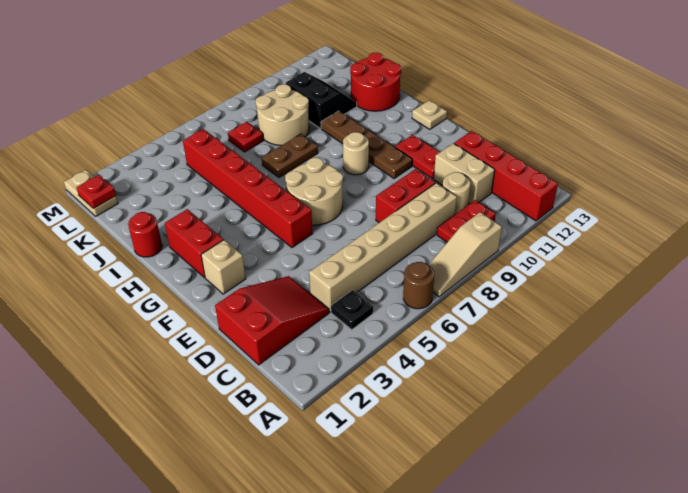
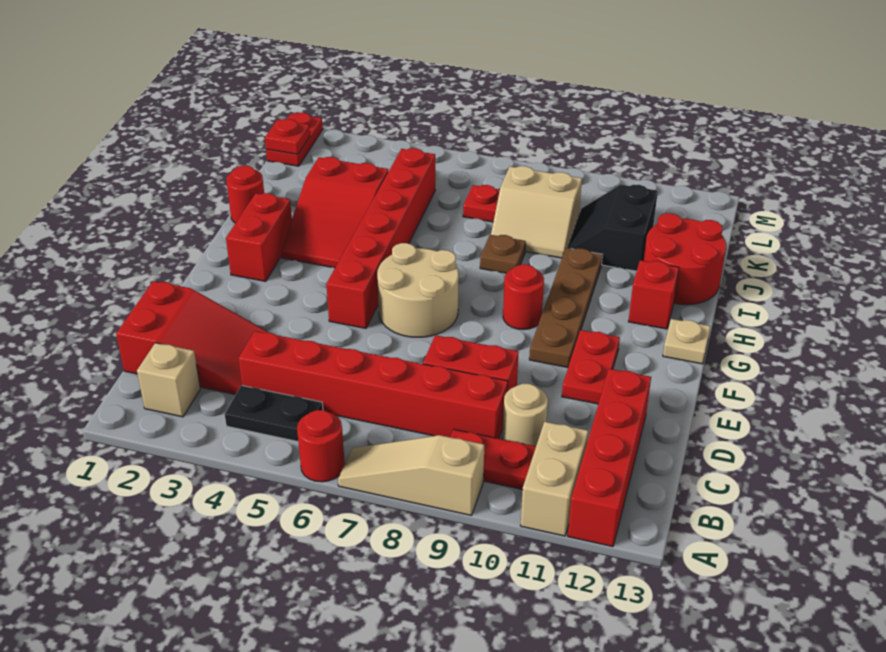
brown 1x1 round brick [403,262,434,309] -> red 1x1 round brick [297,410,345,482]
black 1x1 plate [331,290,373,330] -> black 1x2 plate [225,385,323,441]
tan 1x6 brick [309,183,457,312] -> red 1x6 brick [238,331,508,439]
tan 1x2 brick [434,143,495,204] -> tan 1x2 brick moved to [521,422,588,536]
tan 1x1 brick [201,240,246,294] -> tan 1x1 brick moved to [137,343,200,417]
tan 1x1 round brick [343,132,369,175] -> red 1x1 round brick [503,264,544,330]
none -> red 2x3 slope [281,157,389,268]
none -> red 1x1 brick [628,260,679,329]
brown 1x2 plate [262,134,318,177] -> brown 1x1 plate [480,235,526,273]
tan 2x2 round brick [256,84,309,145] -> tan 2x2 slope [491,166,582,258]
black 2x2 slope [286,72,357,129] -> black 2x2 slope turned to [567,185,658,271]
tan 1x2 plate [64,170,118,216] -> red 1x2 plate [266,112,323,166]

